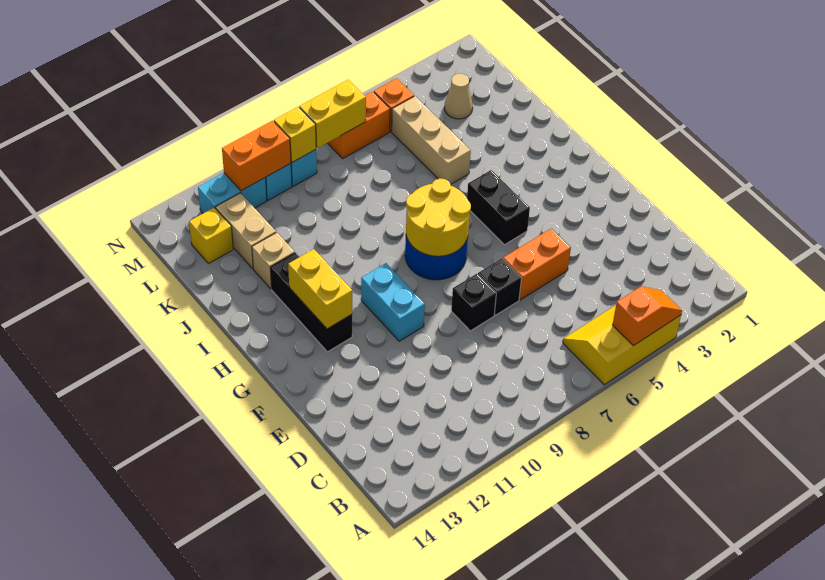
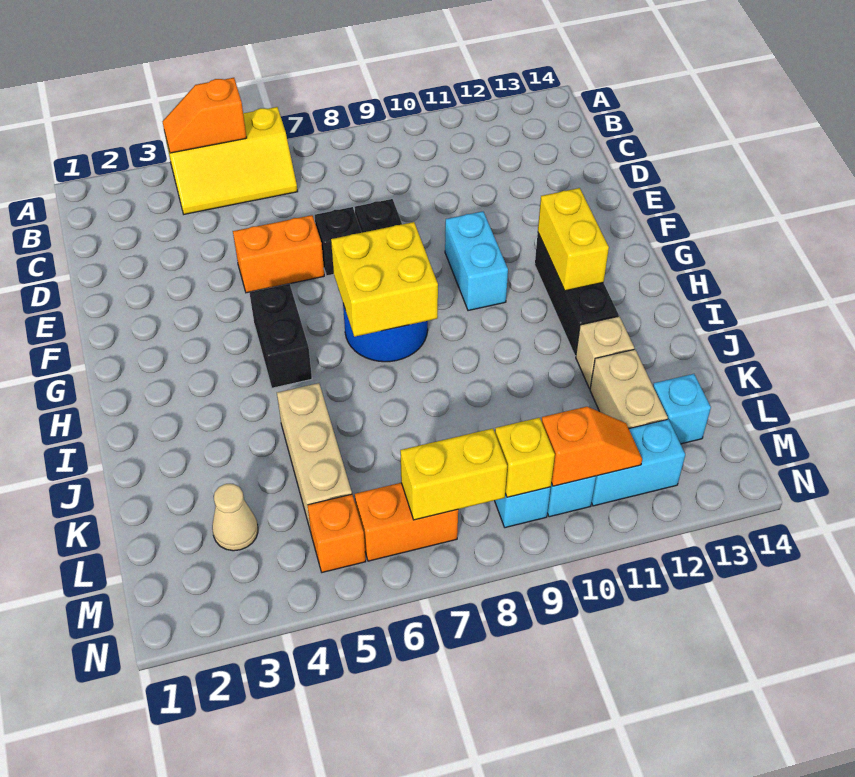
yellow 2x2 round brick [406,179,471,256] -> yellow 2x2 brick [331,222,438,337]
yellow 1x1 brick [189,208,233,264] -> cyan 1x1 brick [653,374,711,444]
orange 1x2 brick [222,121,291,191] -> orange 1x2 slope [541,407,642,486]

